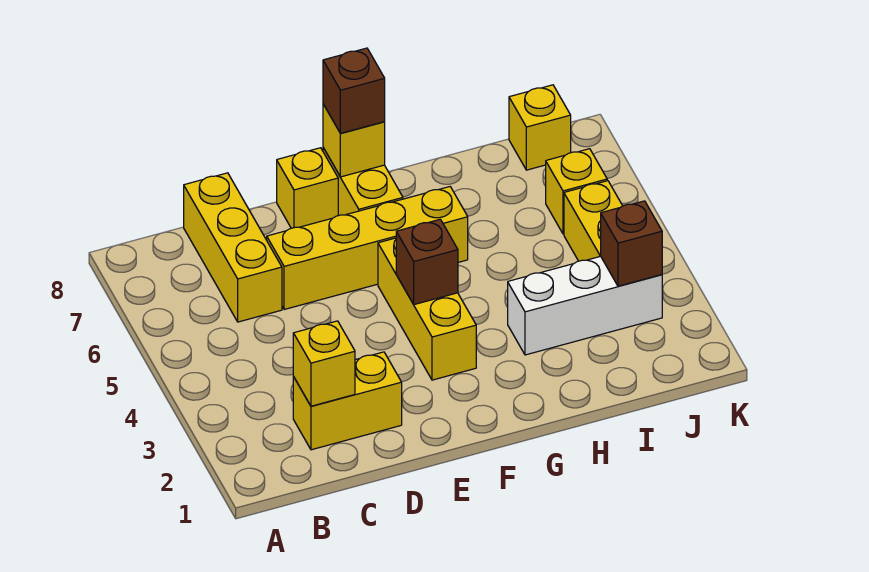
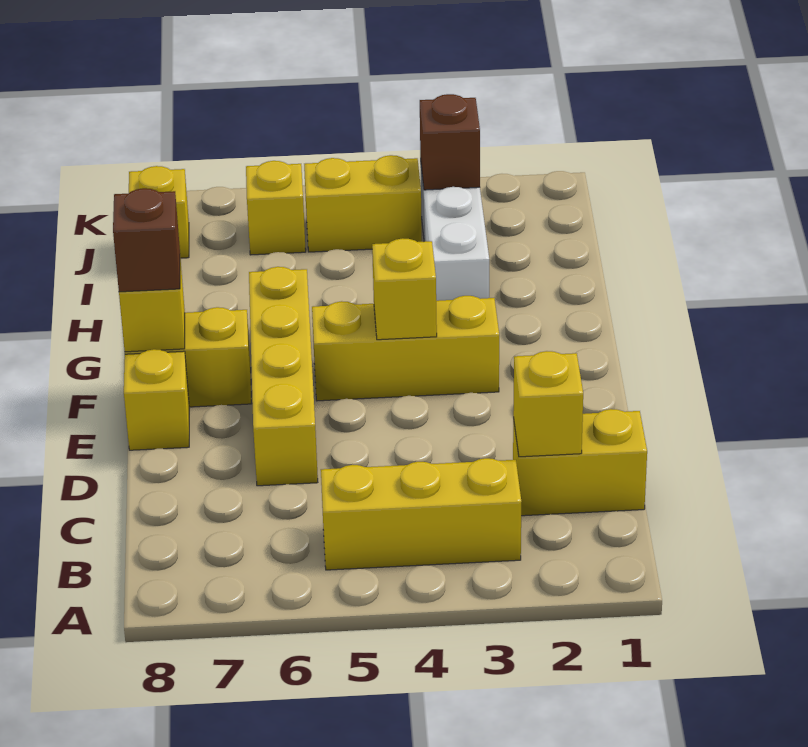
yellow 1x2 brick [293,352,402,450] -> yellow 1x2 brick turned to [513,409,647,516]
yellow 1x3 brick [184,173,282,322] -> yellow 1x3 brick moved to [321,458,521,570]
brown 1x1 brick [396,219,458,305] -> yellow 1x1 brick [372,238,437,340]

